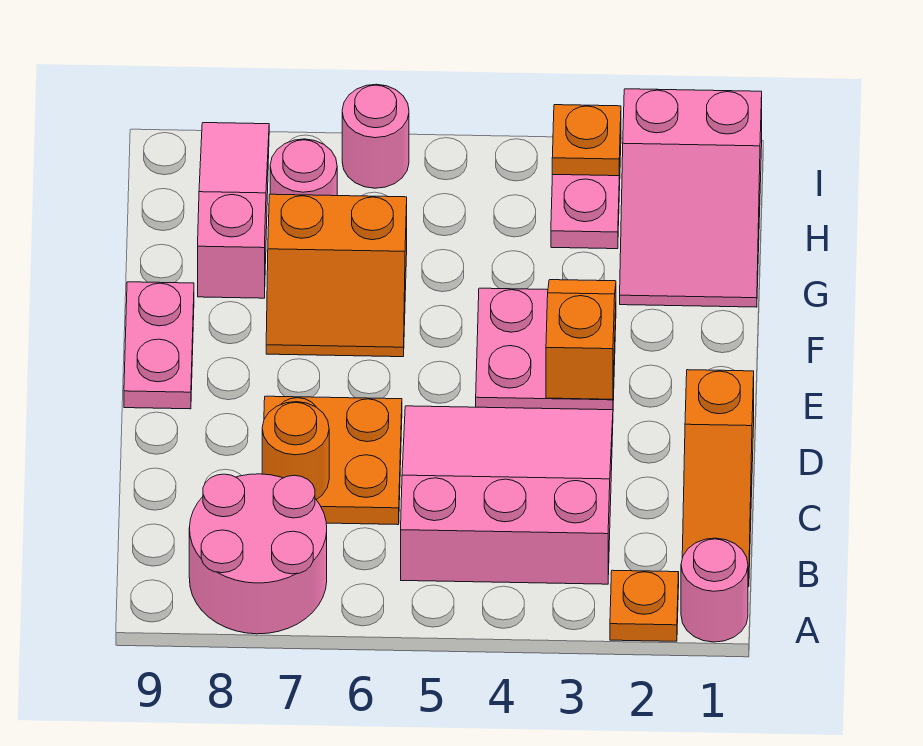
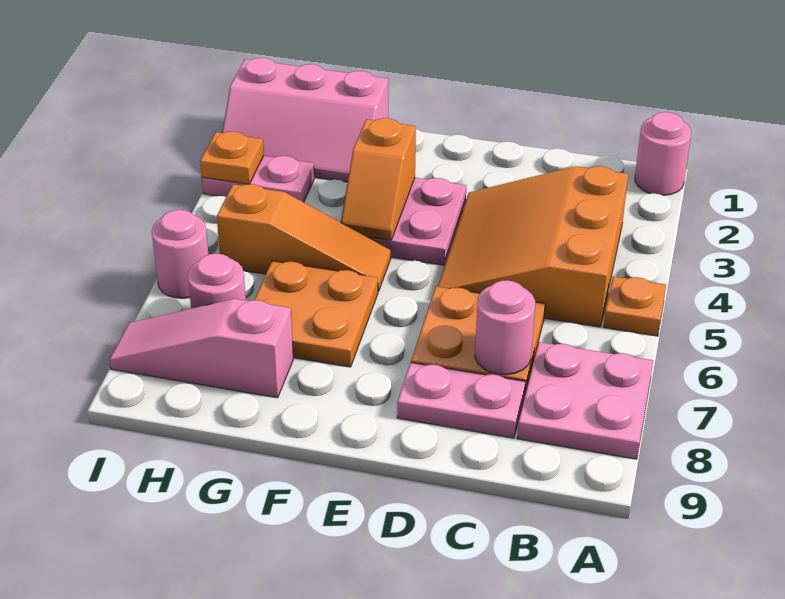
orange 1x1 plate [610,570,679,641] -> orange 1x1 plate moved to [604,276,666,336]
pink 2x2 round brick [189,474,327,634] -> pink 2x2 plate [517,342,653,459]
orange 1x3 slope [682,370,754,587] -> orange 1x3 slope moved to [217,184,391,292]
pink 3x3 slope [401,406,613,584] -> orange 3x3 slope [438,166,628,327]
orange 1x1 round brick [262,402,329,500] -> pink 1x1 round brick [475,280,535,375]
orange 1x2 slope [546,280,616,399] -> orange 1x2 slope turned to [341,118,416,240]
pink 1x2 plate [124,282,194,409] -> pink 1x2 plate moved to [397,363,525,438]
orange 2x2 slope [266,194,407,357] -> orange 2x2 plate [254,261,378,367]
pink 2x3 slope [620,89,762,307] -> pink 2x3 slope turned to [222,58,388,182]

